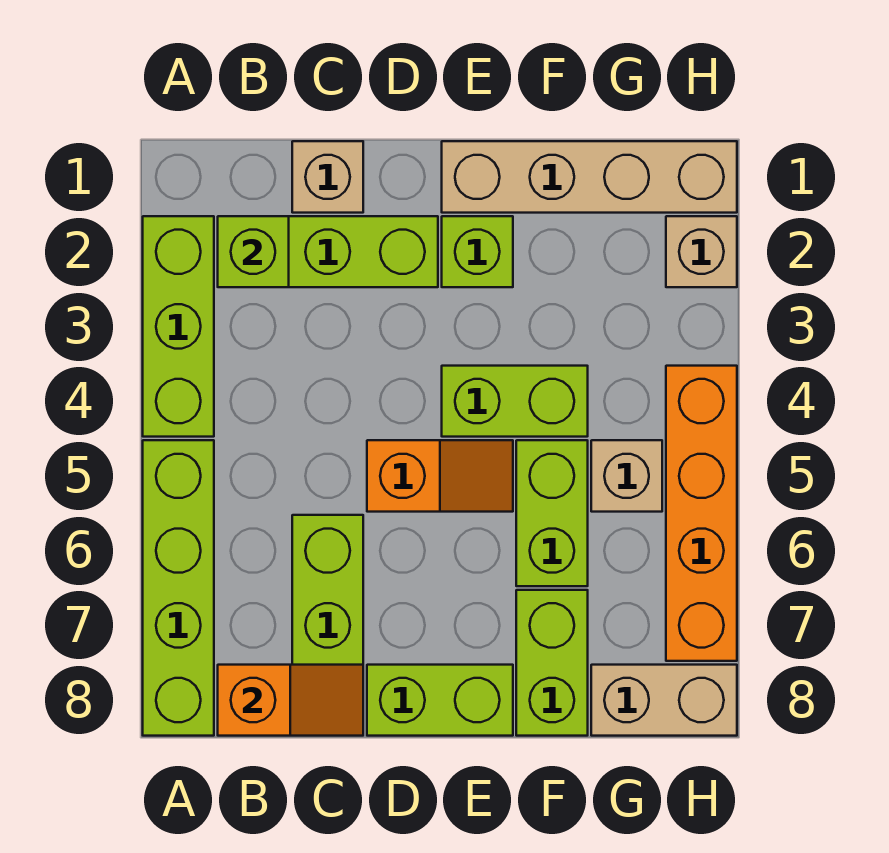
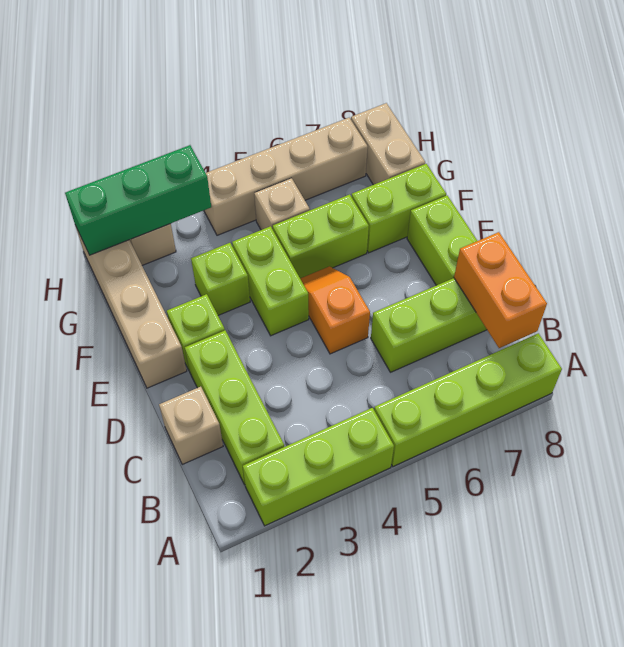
lime 1x1 brick [218,216,289,287] -> lime 1x1 brick moved to [191,243,250,315]
orange 1x2 slope [218,665,363,736] -> orange 1x2 brick [454,232,547,348]
none -> green 1x3 brick [65,145,211,255]
orange 1x4 brick [666,366,737,661] -> tan 1x4 brick [204,118,368,235]

